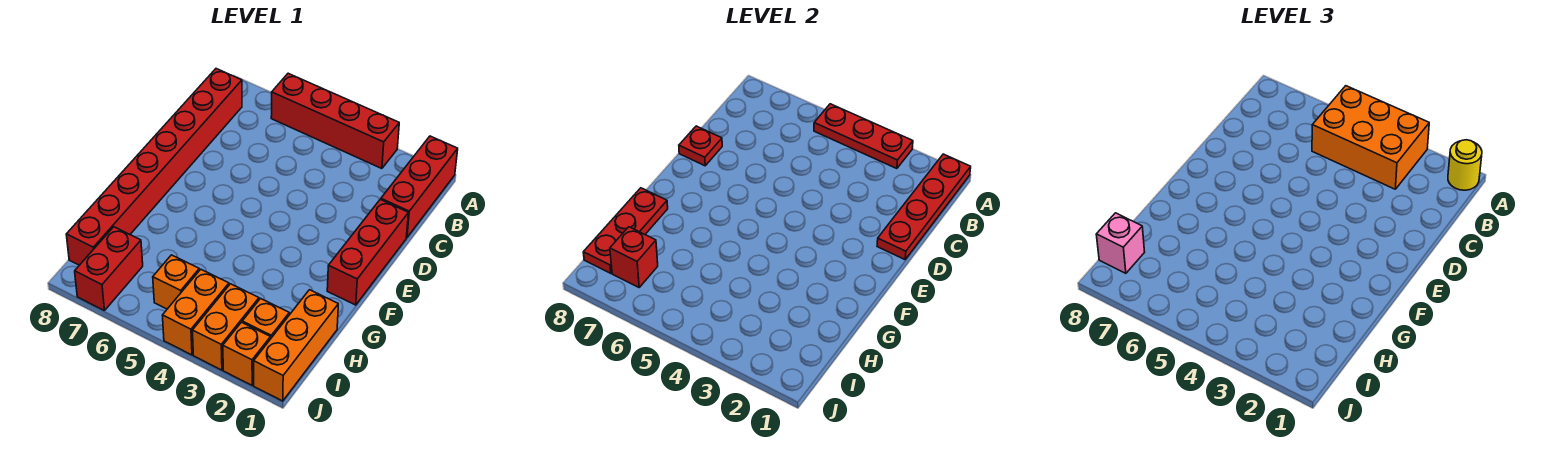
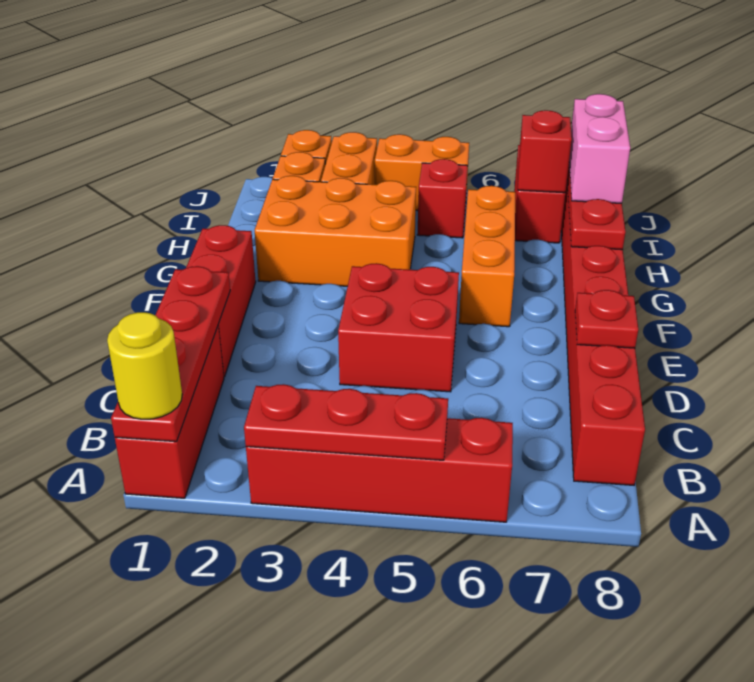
orange 2x3 brick [1312,86,1429,189] -> orange 2x3 brick moved to [255,176,416,286]
none -> red 2x2 brick [338,263,459,392]
orange 1x3 brick [254,290,338,401] -> orange 1x3 brick moved to [459,186,515,327]
orange 1x2 brick [162,269,229,355] -> orange 1x2 brick turned to [375,134,469,211]
orange 1x1 brick [153,255,199,309] -> red 1x1 brick [417,159,468,238]
pink 1x1 brick [1096,213,1145,273] -> pink 1x2 brick [569,94,630,203]

